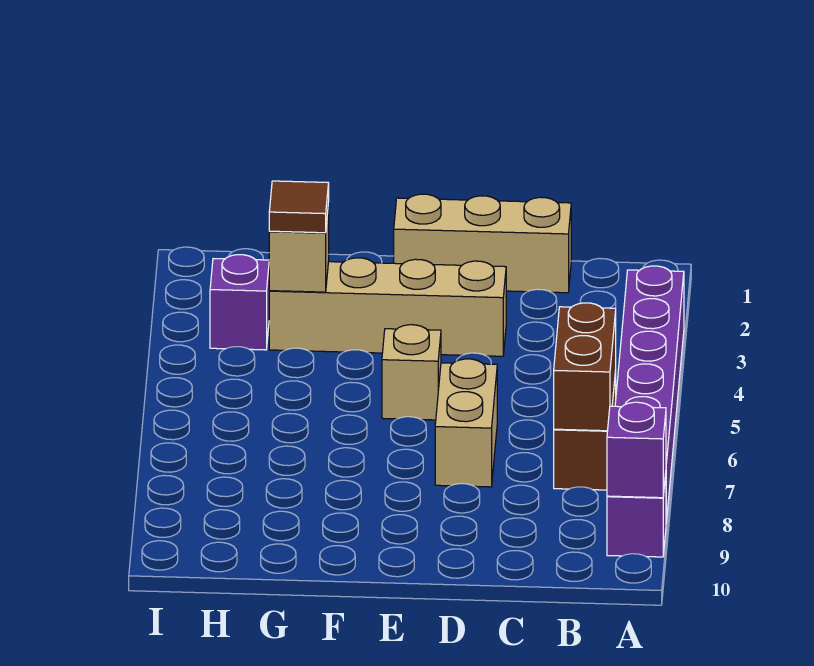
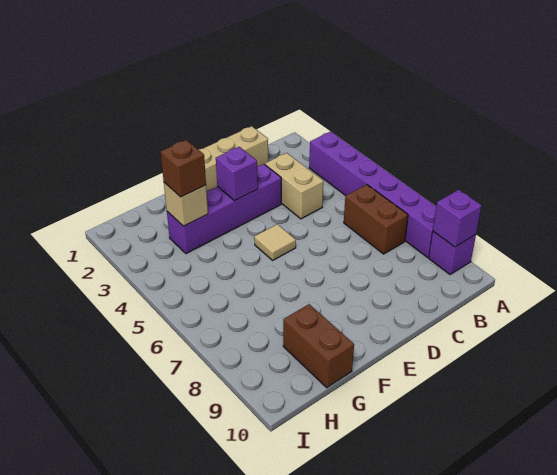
brown 1x2 brick [554,303,616,431] -> brown 1x2 brick moved to [283,304,354,388]
tan 1x4 brick [269,258,506,356] -> purple 1x4 brick [167,164,281,254]
tan 1x2 brick [435,359,497,487] -> tan 1x2 brick moved to [265,153,323,219]
tan 1x1 brick [382,325,441,420] -> tan 1x1 tile [254,224,296,260]
brown 1x1 tile [269,181,329,233] -> brown 1x1 brick [161,140,206,197]
purple 1x1 brick [210,255,269,350] -> purple 1x1 brick moved to [216,147,258,201]

